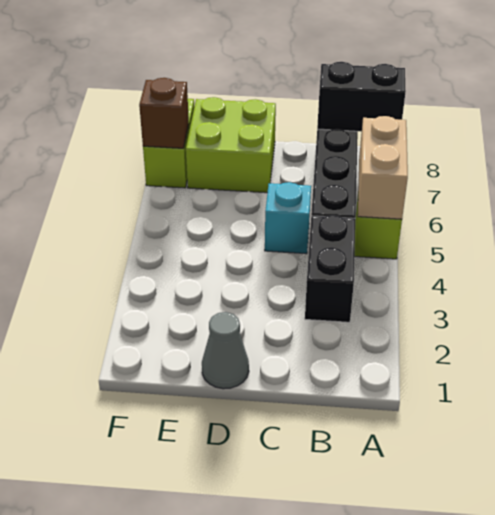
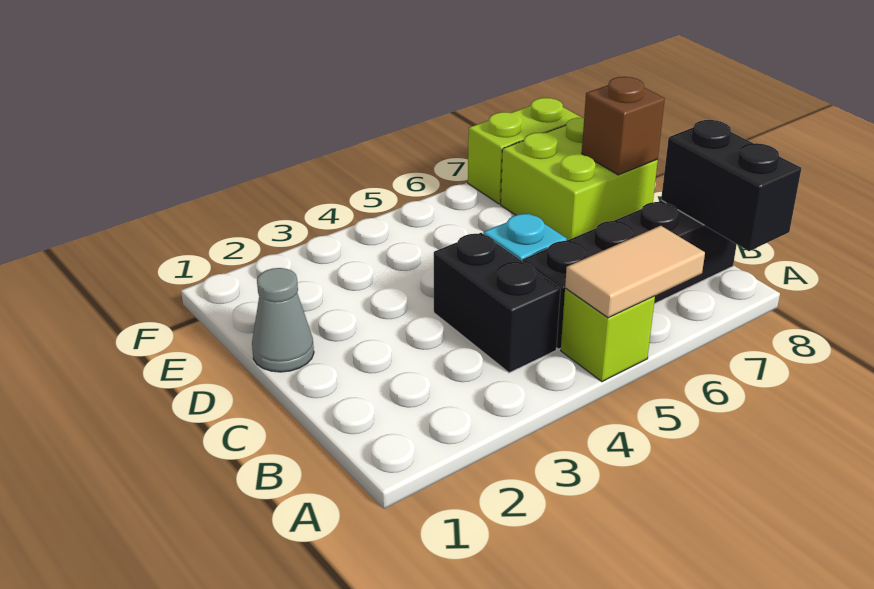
tan 1x2 brick [358,116,408,219] -> tan 1x2 tile [565,226,705,318]
black 1x2 brick [305,215,355,322] -> black 1x2 brick turned to [434,233,561,373]
brown 1x1 brick [139,78,189,148] -> brown 1x1 brick moved to [582,77,665,175]

